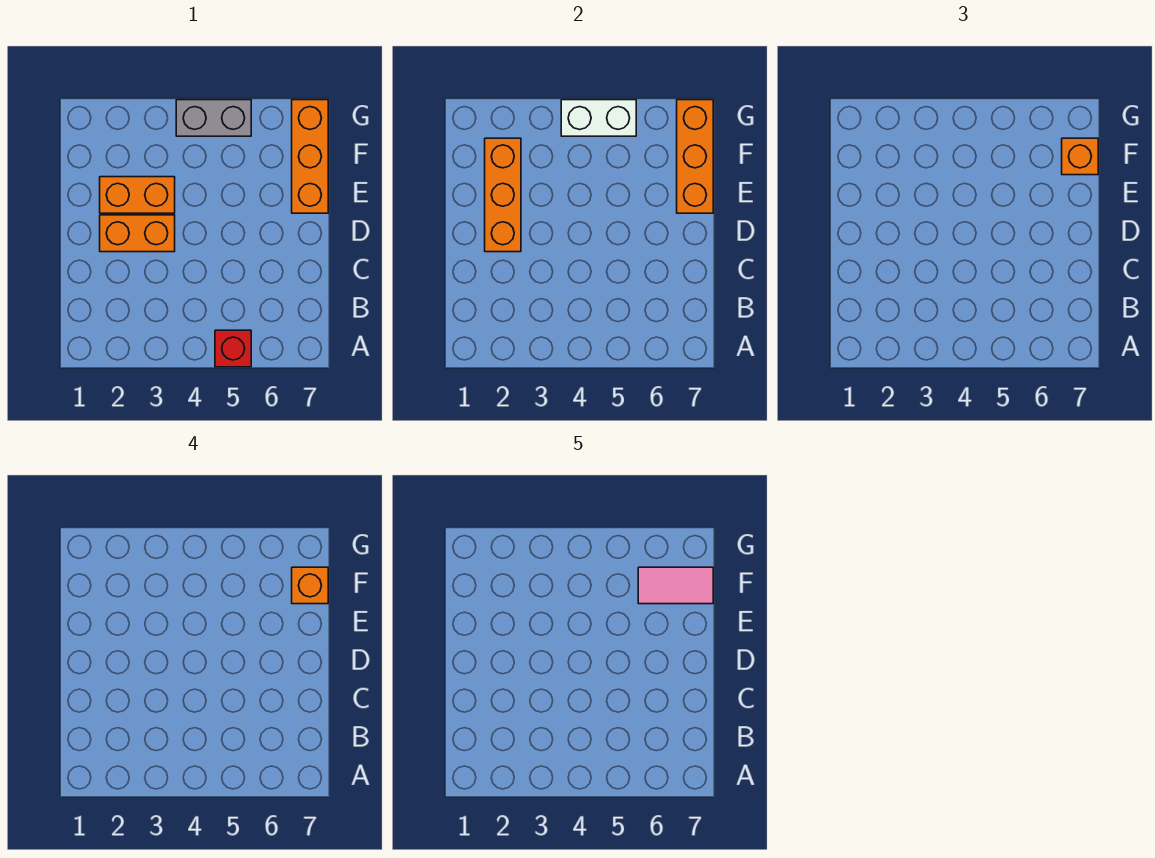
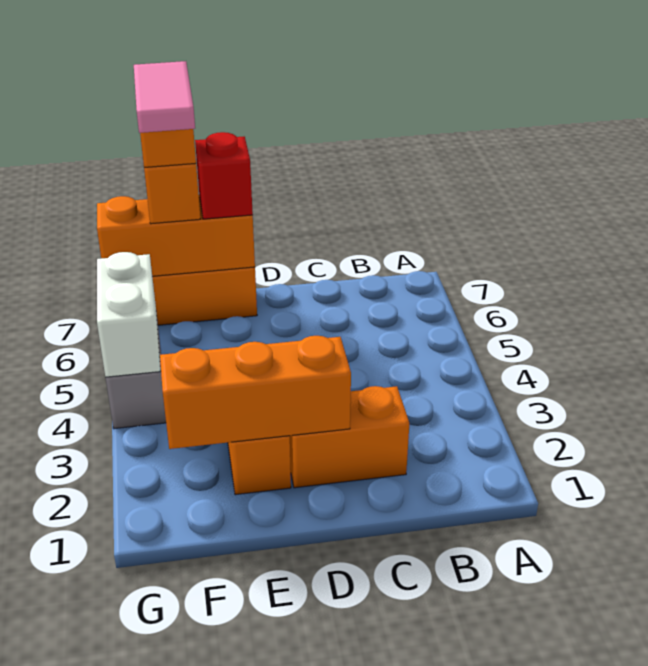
red 1x1 brick [215,330,251,367] -> red 1x1 brick moved to [195,132,253,219]
orange 1x2 brick [100,215,175,252] -> orange 1x2 brick turned to [290,386,409,488]

